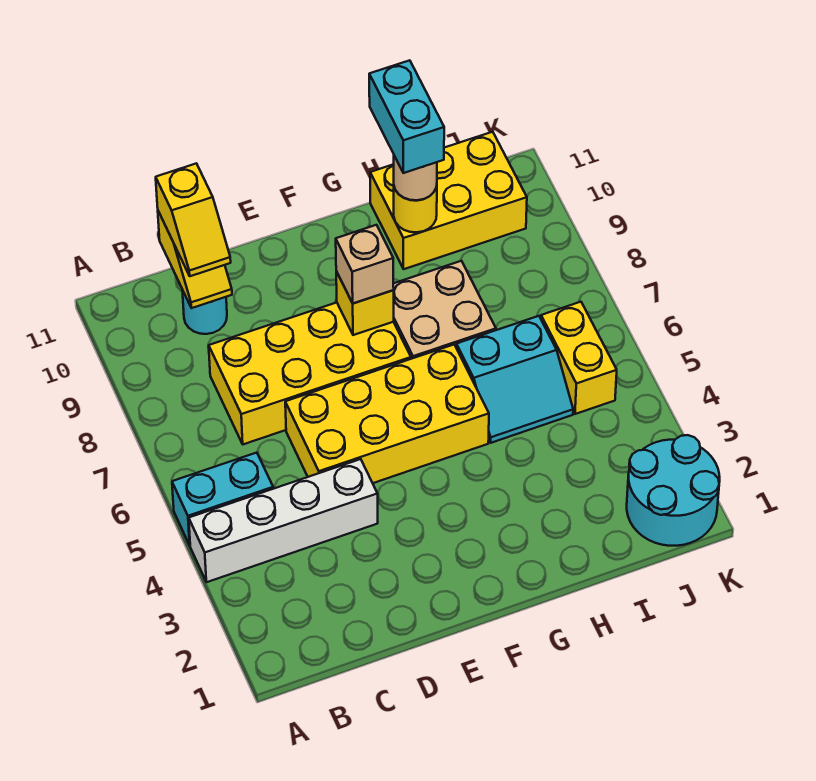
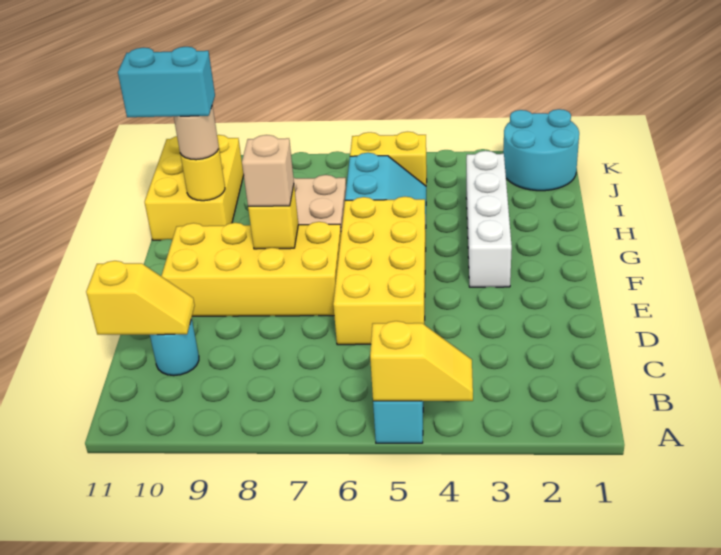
white 1x4 brick [189,459,378,582] -> white 1x4 brick moved to [466,151,512,287]
yellow 2x4 brick [209,303,411,444] -> yellow 2x4 brick turned to [161,222,341,316]
yellow 1x2 slope [156,163,231,276] -> yellow 1x2 slope moved to [370,321,473,401]

